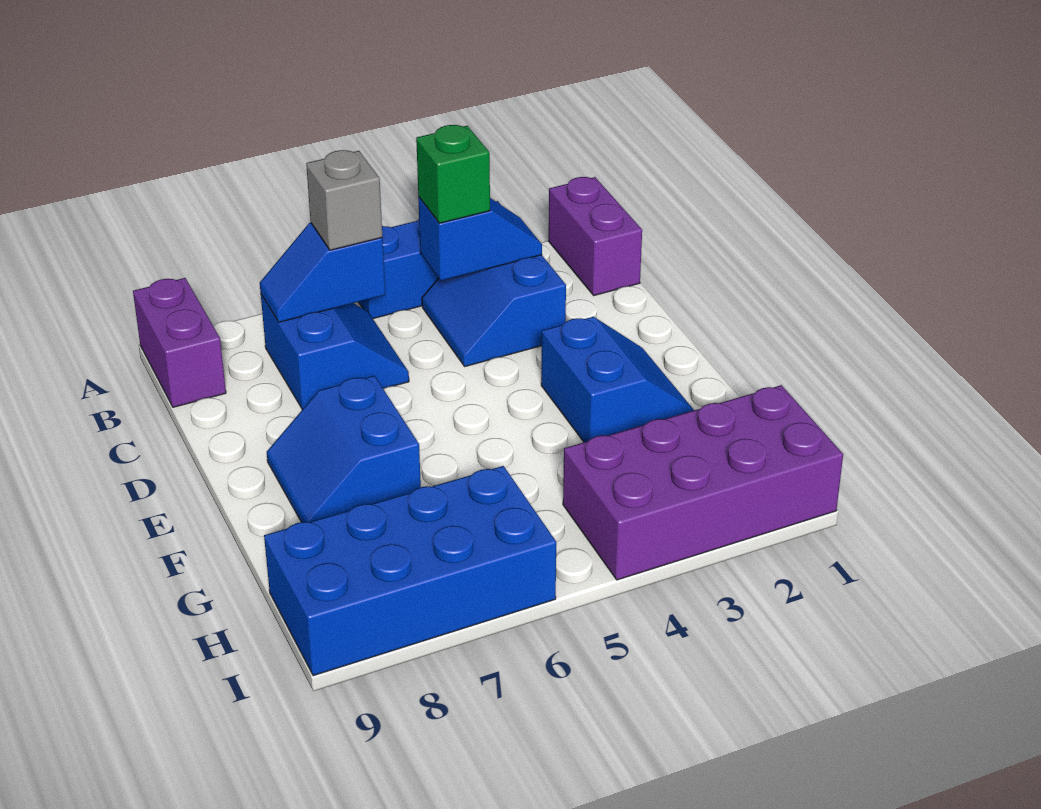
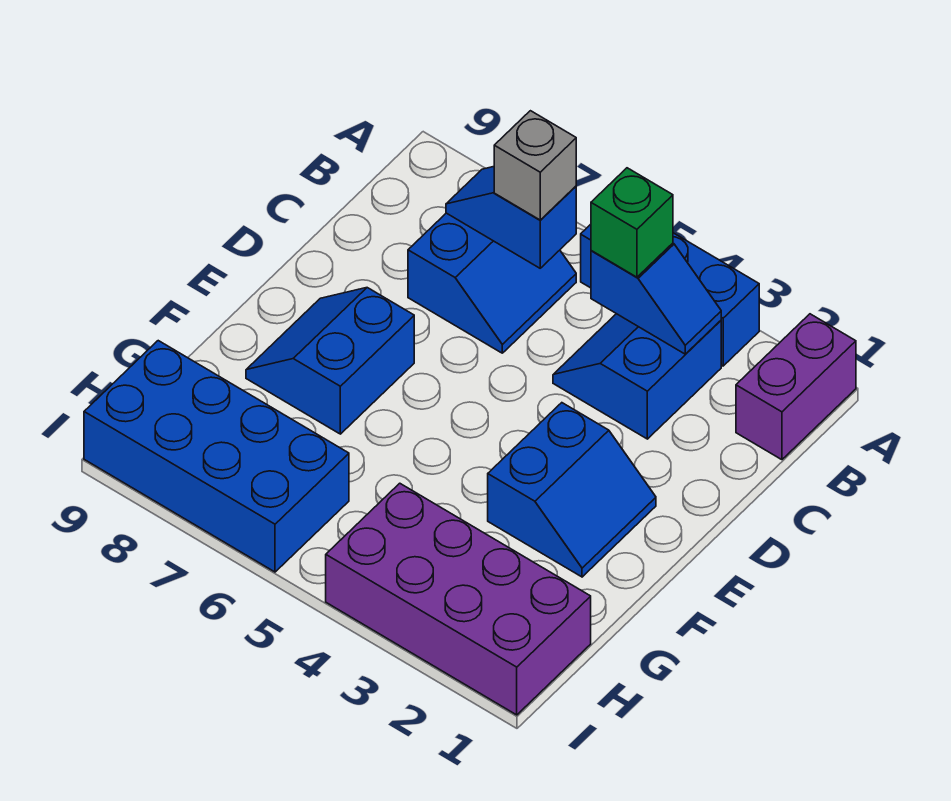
purple 1x2 brick [133,278,226,407] -> none

